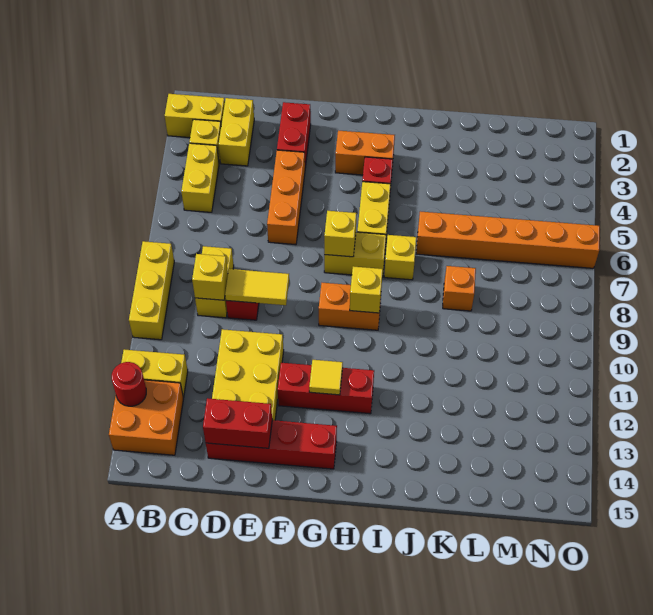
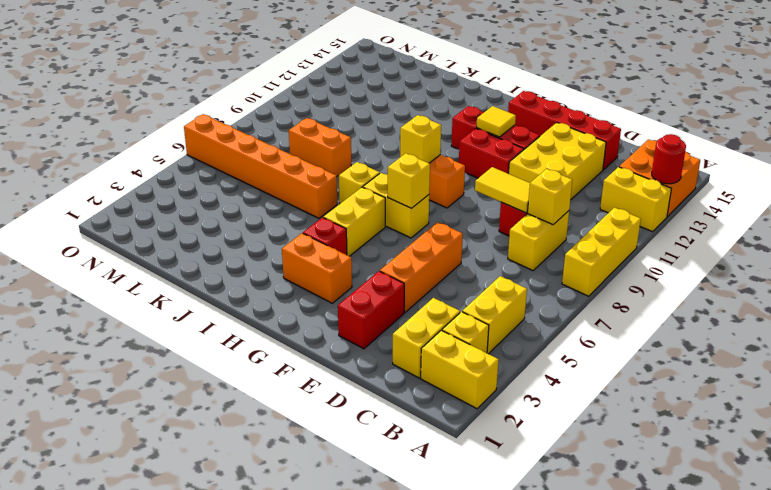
red 1x2 brick [203,398,272,448] -> red 1x2 brick moved to [459,129,524,178]
orange 1x1 brick [443,266,476,311] -> orange 1x2 brick [289,118,351,176]

